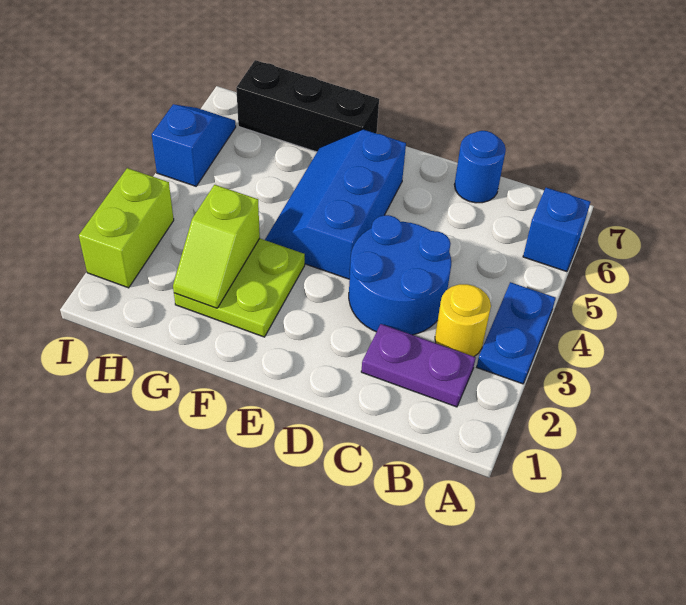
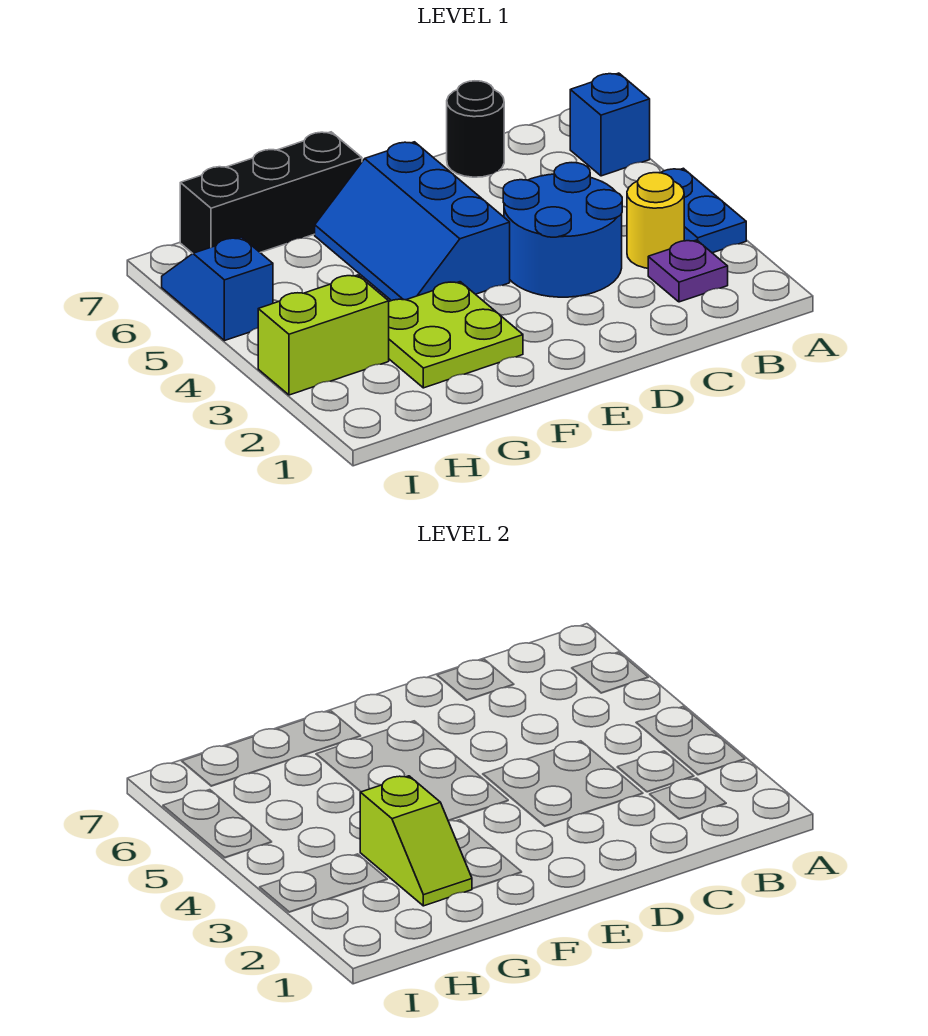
purple 1x2 plate [361,324,476,407] -> purple 1x1 plate [648,240,728,302]
blue 1x1 round brick [454,131,506,203] -> black 1x1 round brick [447,81,504,177]
lime 1x2 brick [79,168,174,288] -> lime 1x2 brick turned to [258,275,389,395]

